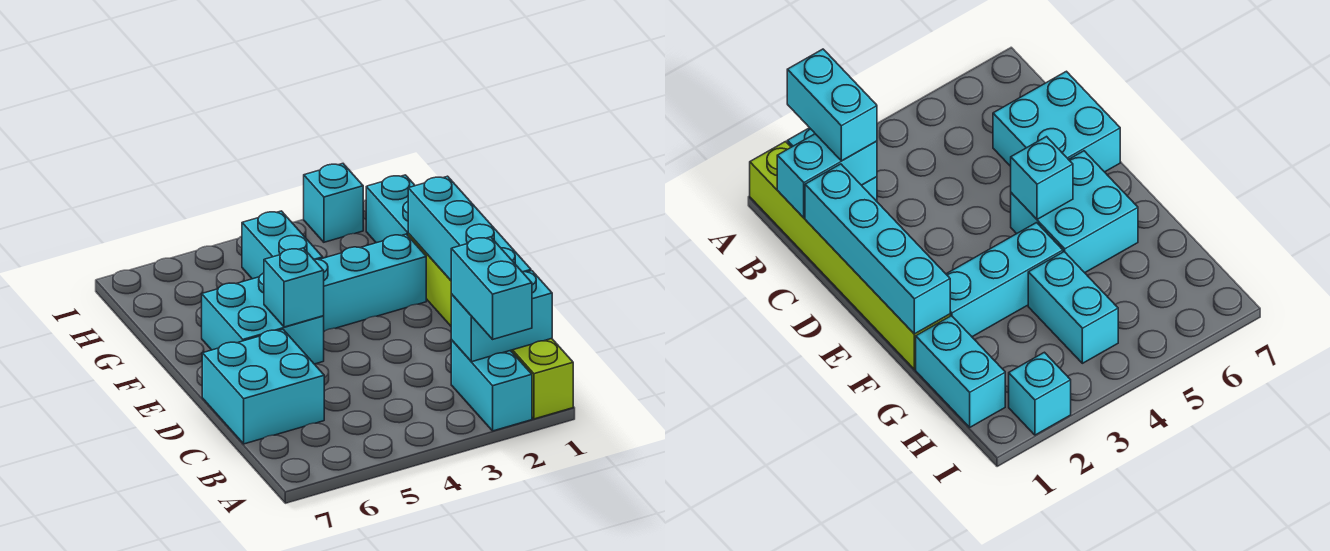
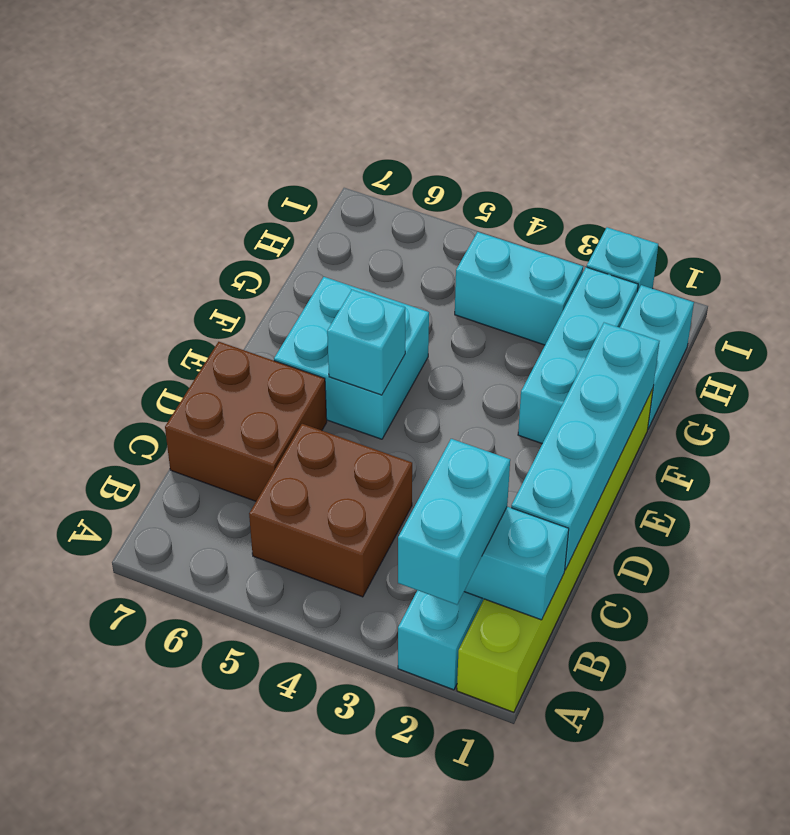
none -> brown 2x2 brick [249,424,412,597]
cyan 2x2 brick [202,330,324,444] -> brown 2x2 brick [165,342,327,501]
cyan 1x3 brick [314,234,426,331] -> cyan 1x3 brick turned to [518,267,638,444]
cyan 1x2 brick [242,211,323,279] -> cyan 1x2 brick turned to [455,232,583,345]

